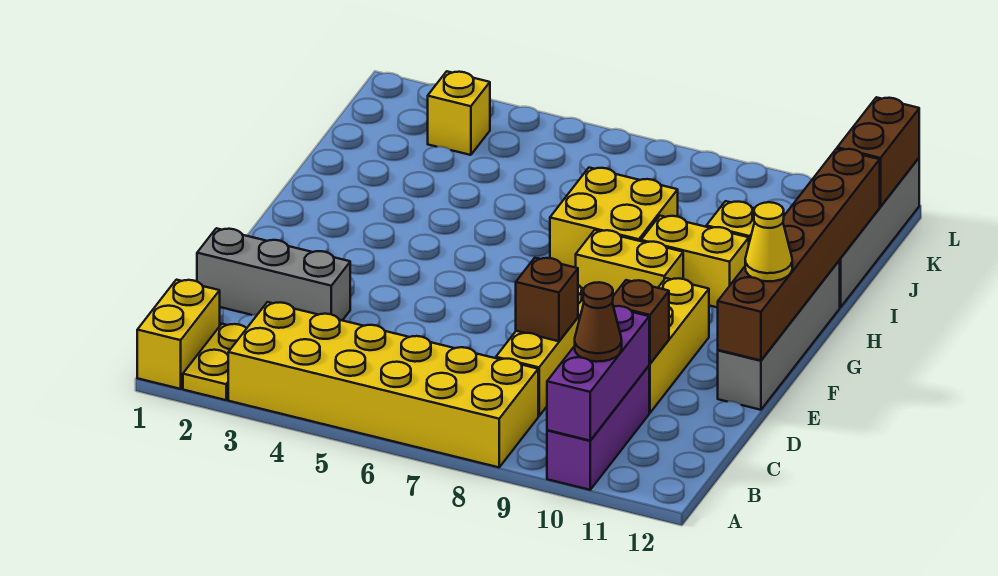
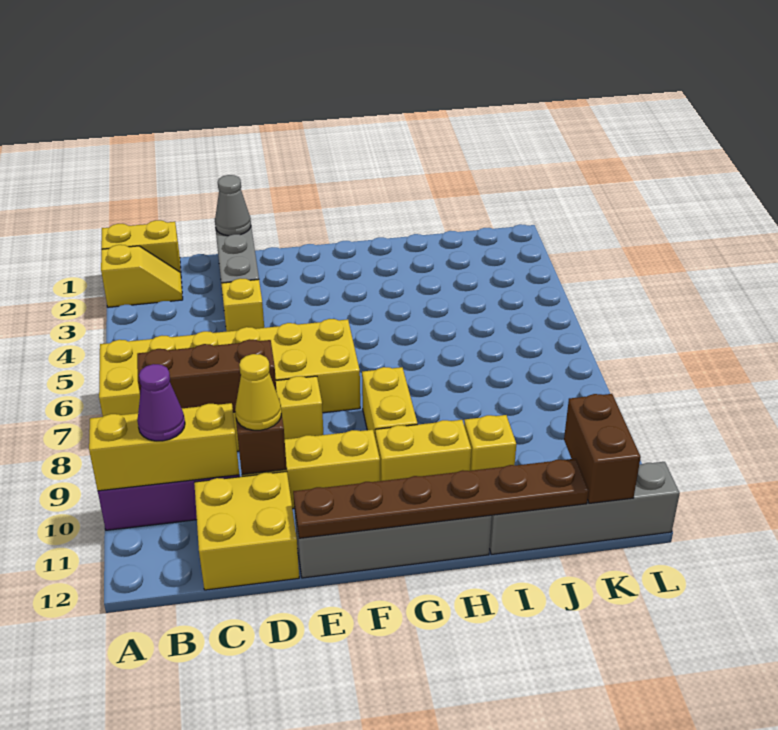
yellow 1x2 plate [183,324,247,400] -> yellow 1x2 slope [101,245,183,307]
yellow 2x6 brick [228,302,538,467] -> yellow 2x6 brick turned to [99,319,360,416]
purple 1x3 brick [547,306,649,441] -> yellow 1x3 brick [89,403,239,491]
brown 1x1 cone [575,282,622,362] -> purple 1x1 cone [137,364,185,441]
none -> grey 1x1 cone [215,175,251,236]
brown 1x1 brick [516,258,578,341] -> brown 1x3 brick [137,339,277,412]
brown 1x6 brick [718,149,880,360] -> brown 1x6 plate [293,459,589,538]
yellow 1x1 cone [745,202,792,281] -> yellow 1x1 cone moved to [235,354,281,430]
yellow 2x2 brick [550,168,678,268] -> yellow 2x2 brick moved to [194,471,299,590]
yellow 1x2 brick [641,216,749,308] -> yellow 1x2 brick turned to [375,420,471,481]
yellow 1x1 brick [428,71,490,155] -> yellow 1x1 brick moved to [221,278,264,331]
brown 1x2 brick [837,97,919,207] -> brown 1x2 brick turned to [564,394,641,503]

